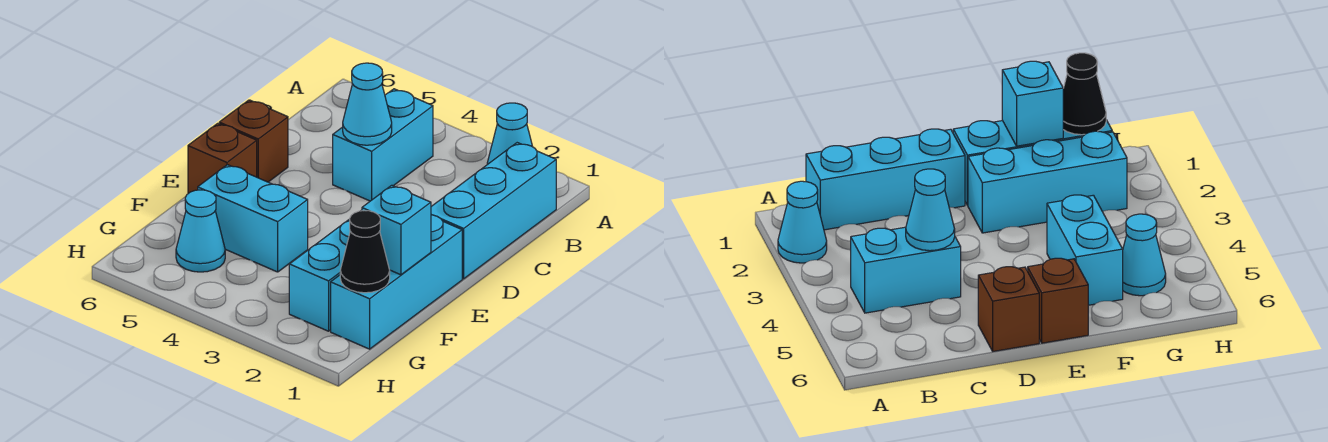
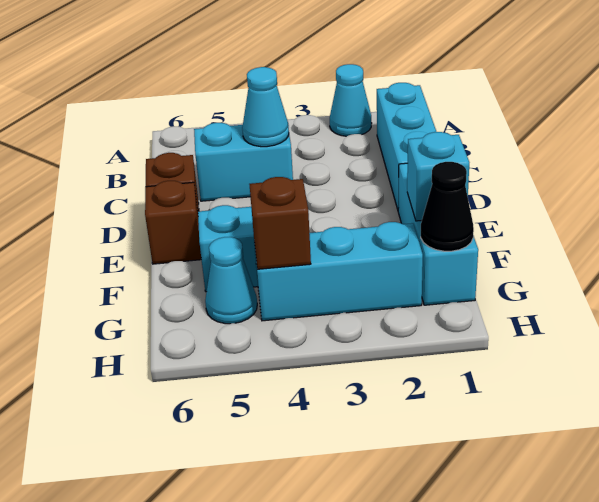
cyan 1x2 brick [333,89,433,201] -> cyan 1x2 brick turned to [194,123,293,201]
cyan 1x3 brick [289,210,362,331] -> cyan 1x3 brick turned to [254,222,423,321]
none -> brown 1x1 brick [249,177,311,269]

